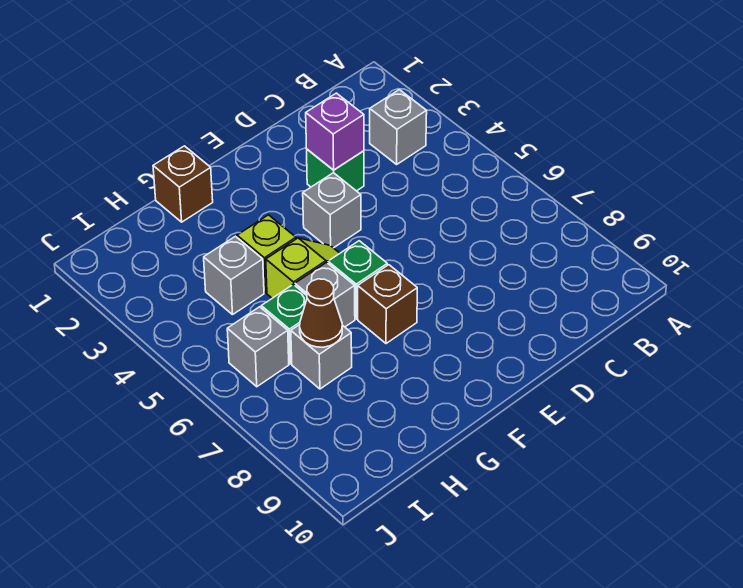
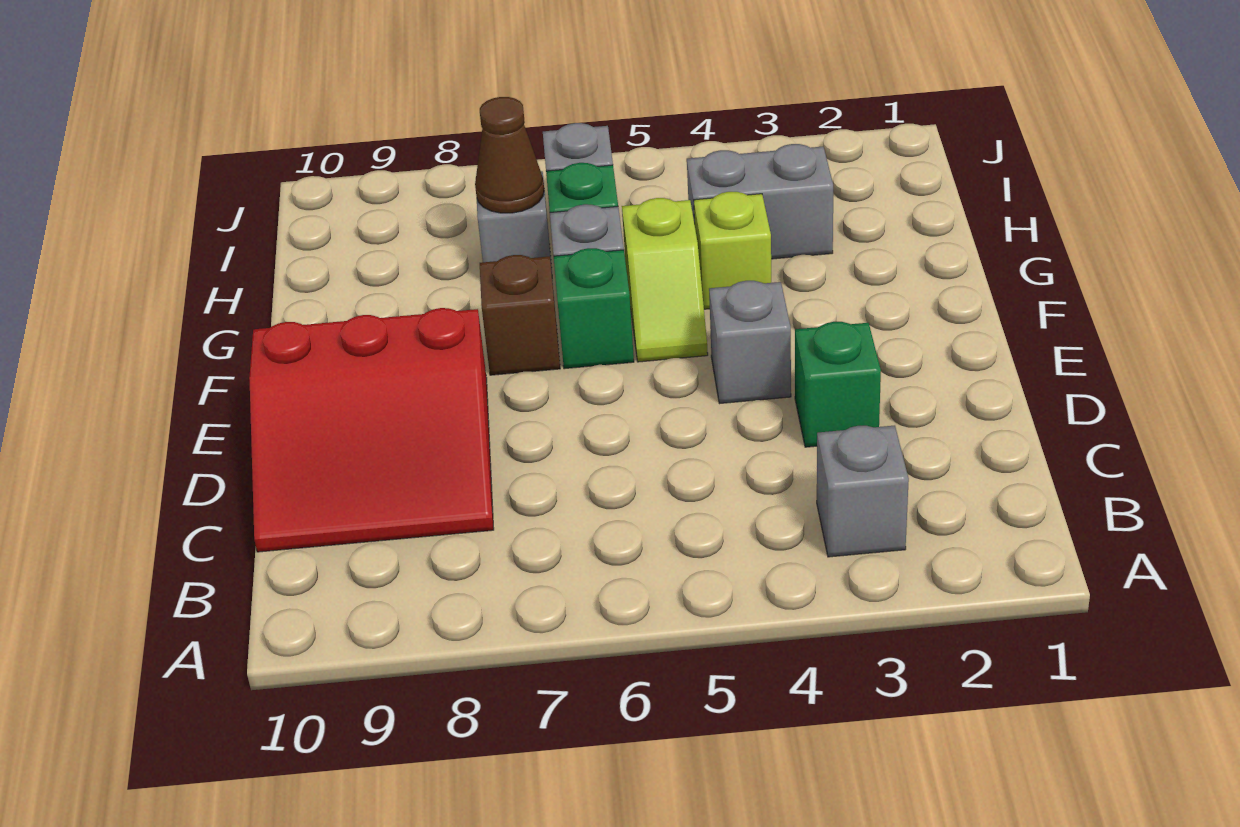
none -> red 3x3 slope [249,308,494,552]
purple 1x1 brick [306,93,364,170] -> none
brown 1x1 brick [153,146,213,222] -> none
grey 1x1 brick [204,236,264,315] -> grey 1x2 brick [687,144,833,259]

